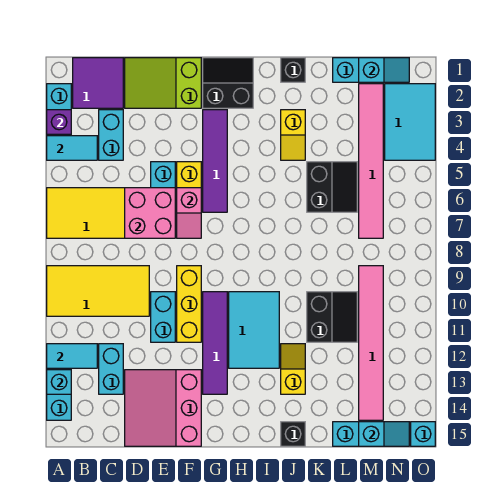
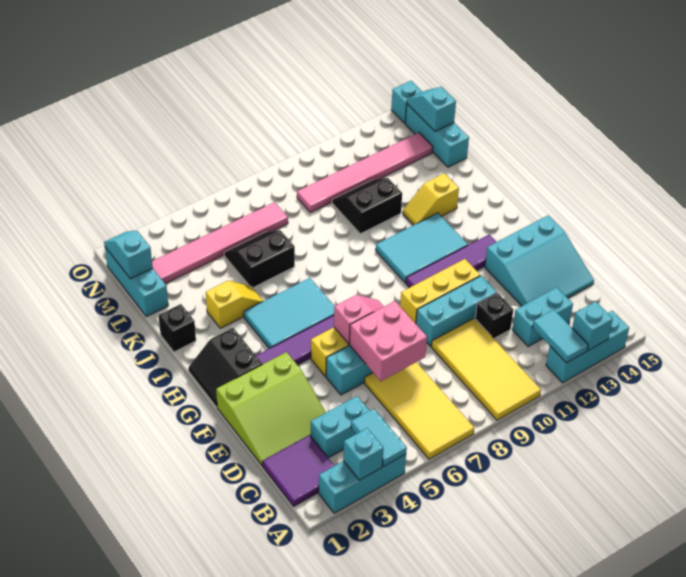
purple 1x1 brick [47,110,71,134] -> cyan 1x1 brick [343,428,383,480]
lime 2x3 slope [125,58,201,108] -> lime 3x3 slope [216,352,326,466]
pink 3x3 slope [125,370,201,446] -> cyan 3x3 slope [485,216,594,306]
cyan 1x2 brick [151,292,175,342] -> cyan 1x3 brick [416,276,497,346]
black 1x1 brick [281,422,305,446] -> black 1x1 brick moved to [475,293,513,339]
cyan 2x3 tile [385,84,435,160] -> cyan 2x3 tile moved to [244,278,334,348]

